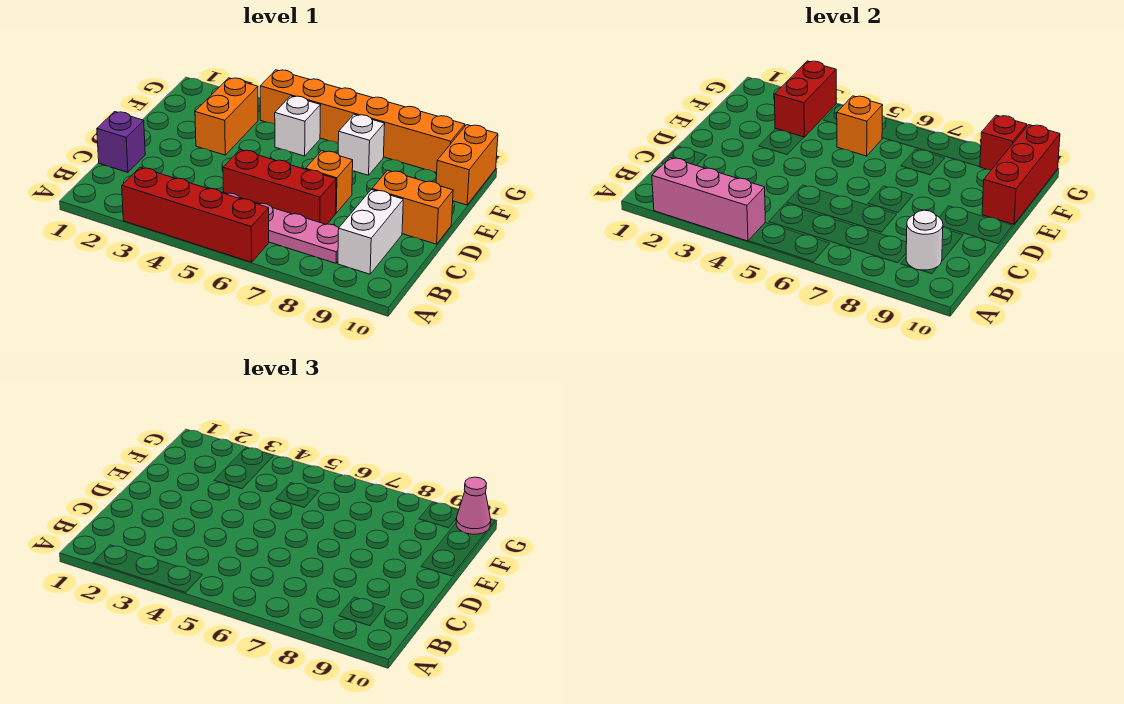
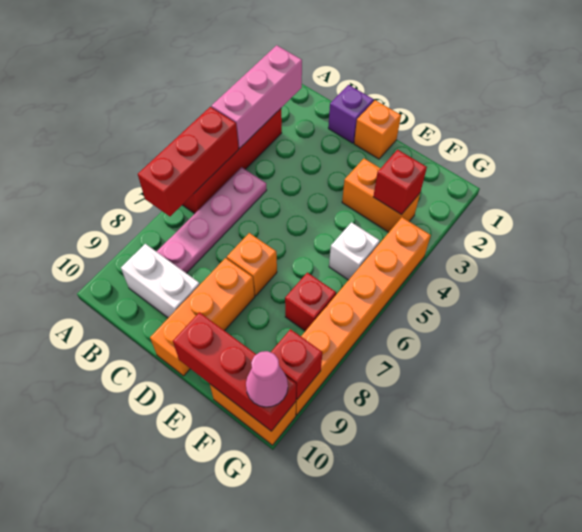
white 1x1 round brick [906,210,943,270] -> none
red 1x3 brick [223,150,336,224] -> red 1x3 brick moved to [138,107,239,216]
orange 1x2 brick [372,170,453,244] -> orange 1x3 brick [150,258,255,376]
red 1x2 brick [774,61,836,137] -> red 1x1 brick [373,150,427,215]
orange 1x1 brick [837,96,883,156] -> orange 1x1 brick moved to [354,100,401,159]
white 1x1 brick [338,114,385,175] -> red 1x1 brick [285,272,336,331]

